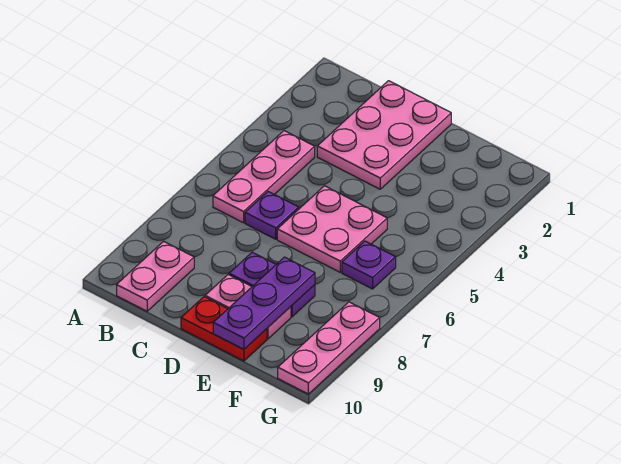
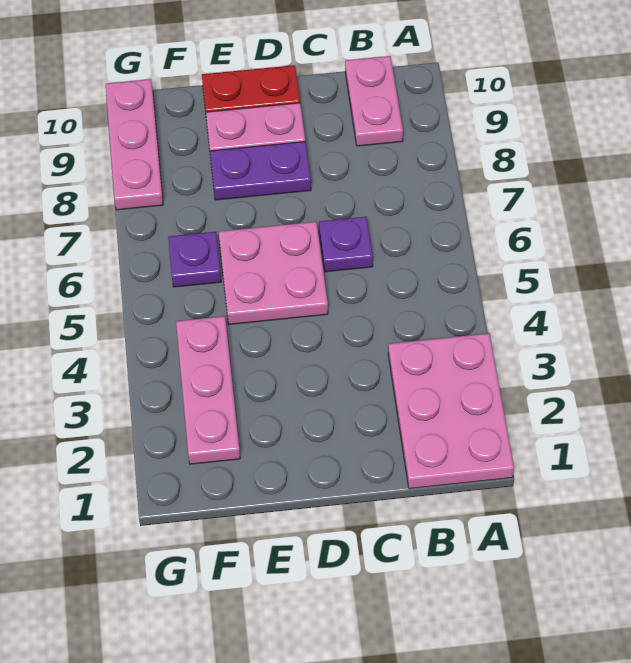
pink 1x3 plate [213,131,315,223] -> pink 1x3 plate moved to [176,316,240,464]
pink 2x3 plate [317,81,451,189] -> pink 2x3 plate moved to [388,333,514,489]
purple 1x3 plate [213,257,315,349] -> none

